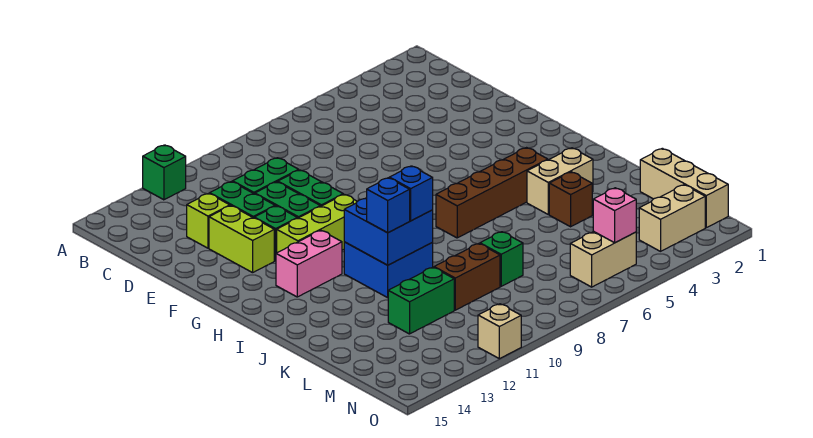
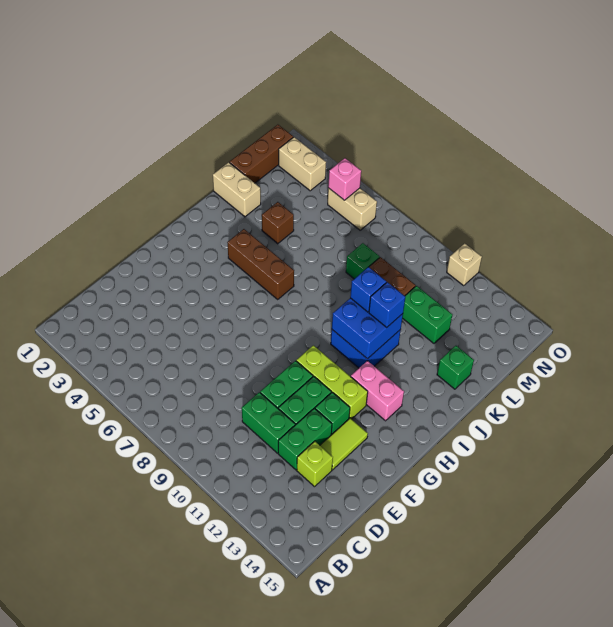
green 1x1 brick [143,145,186,200] -> green 1x1 brick moved to [437,346,474,389]
lime 1x2 brick [209,206,274,273] -> lime 1x2 tile [320,418,368,470]
brown 1x4 brick [436,148,548,238] -> brown 1x3 brick [227,229,294,299]
tan 1x2 brick [527,148,593,214] -> tan 1x2 brick moved to [213,162,261,217]
tan 1x3 brick [640,148,728,228] -> brown 1x3 brick [230,125,293,183]

